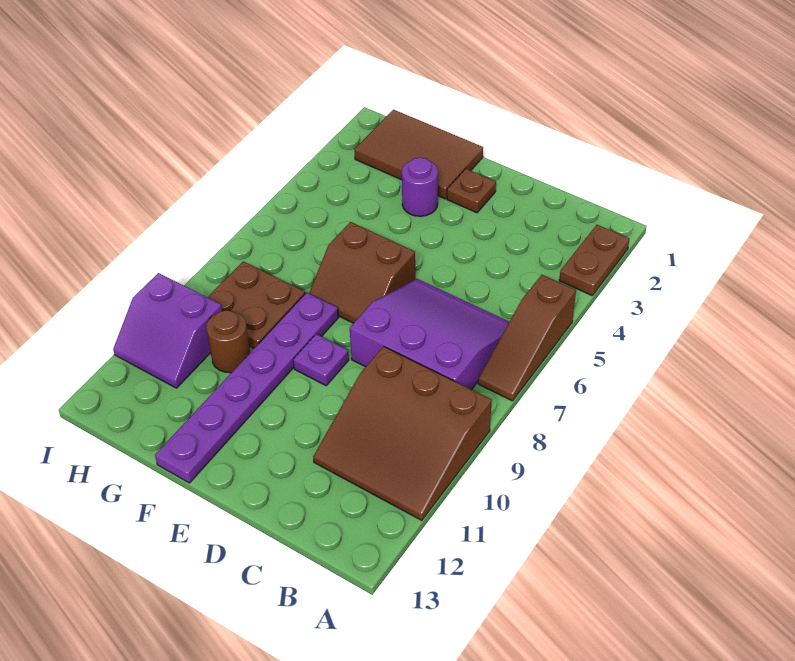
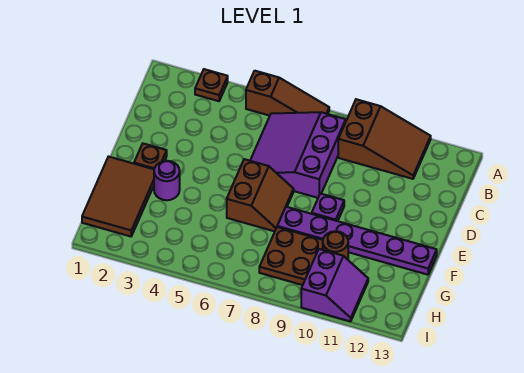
brown 1x2 plate [559,225,629,295] -> brown 1x1 plate [195,69,228,101]
brown 3x3 slope [313,346,492,520] -> brown 2x3 slope [338,99,431,179]

